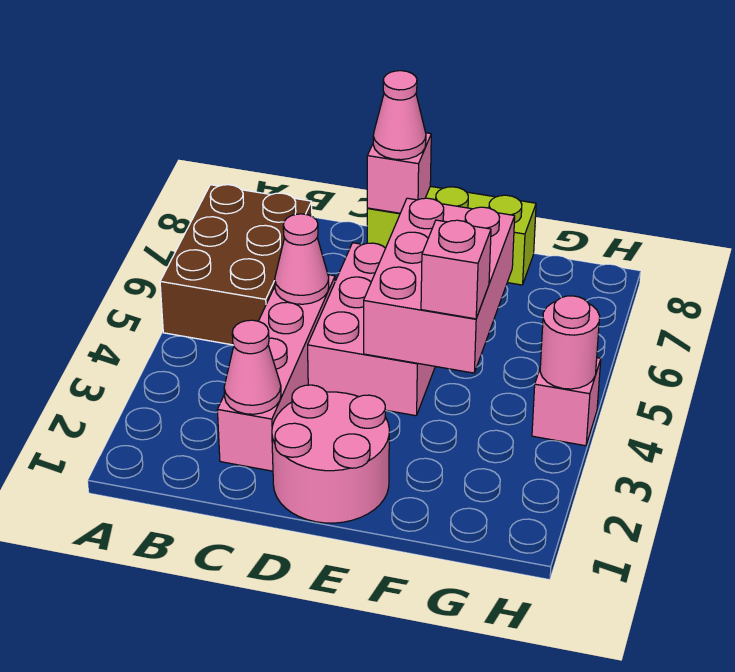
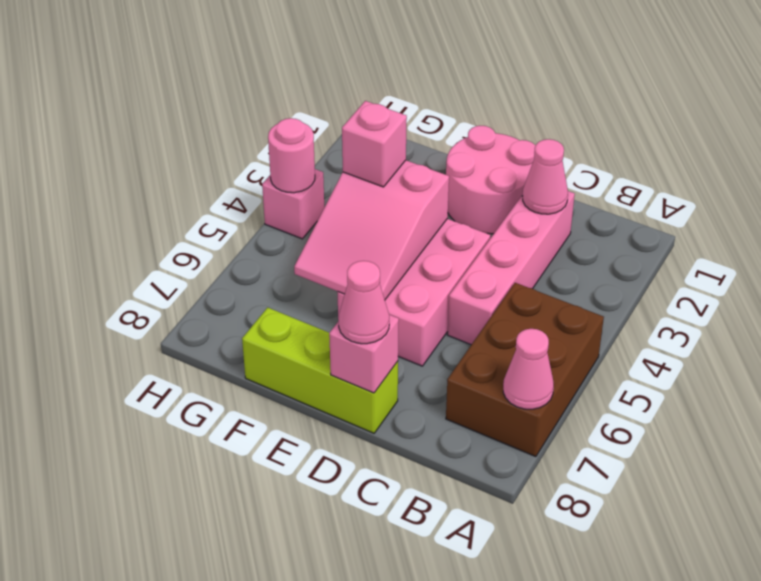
pink 1x1 cone [275,214,329,304] -> pink 1x1 cone moved to [503,329,554,409]
pink 2x3 brick [364,198,515,373] -> pink 2x3 slope [294,160,449,300]

